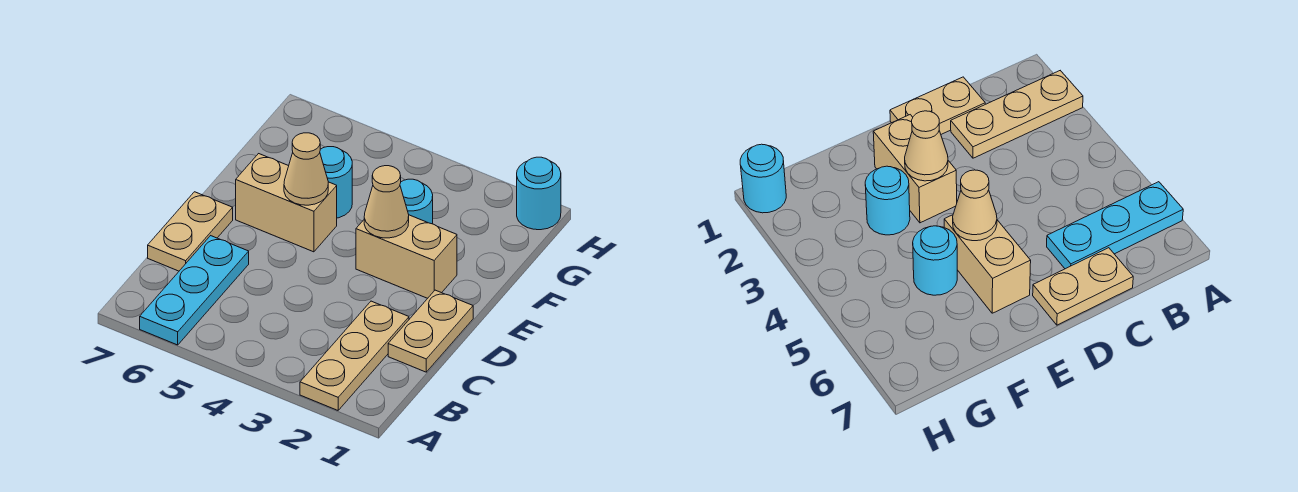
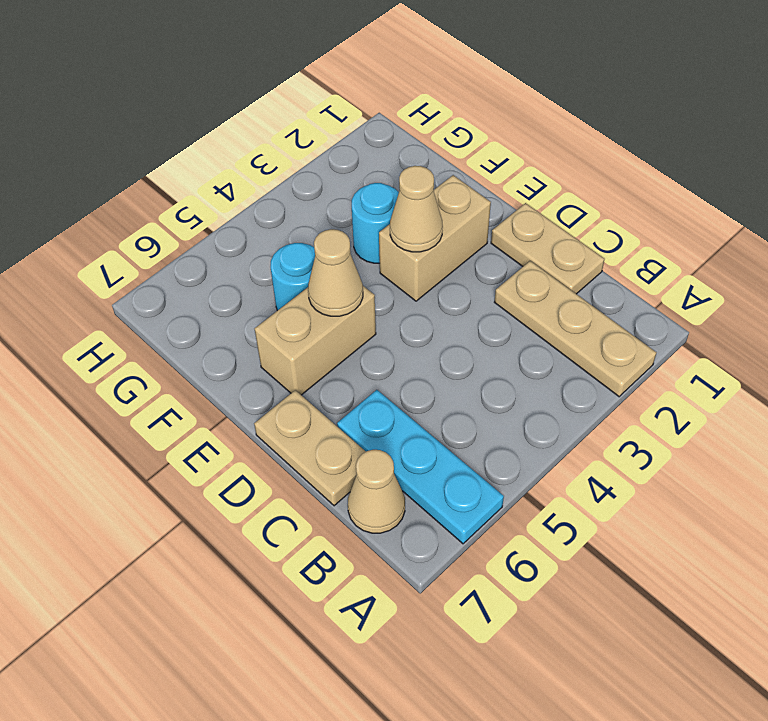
none -> tan 1x1 cone [348,450,405,533]
cyan 1x1 round brick [517,157,561,230] -> none

